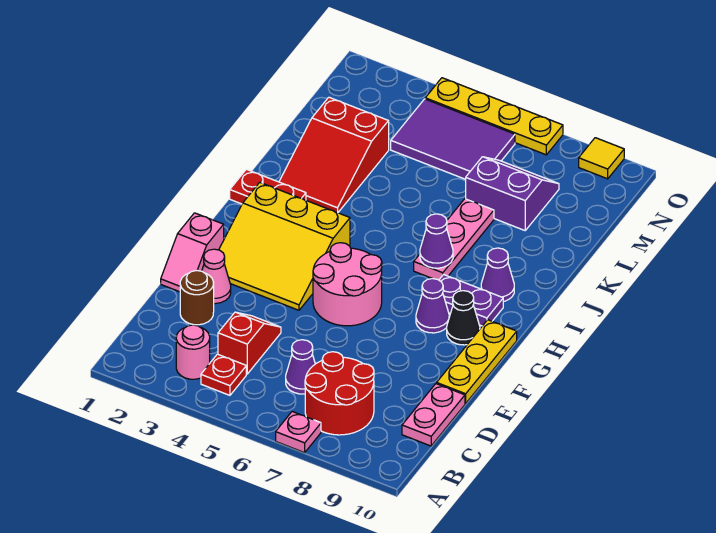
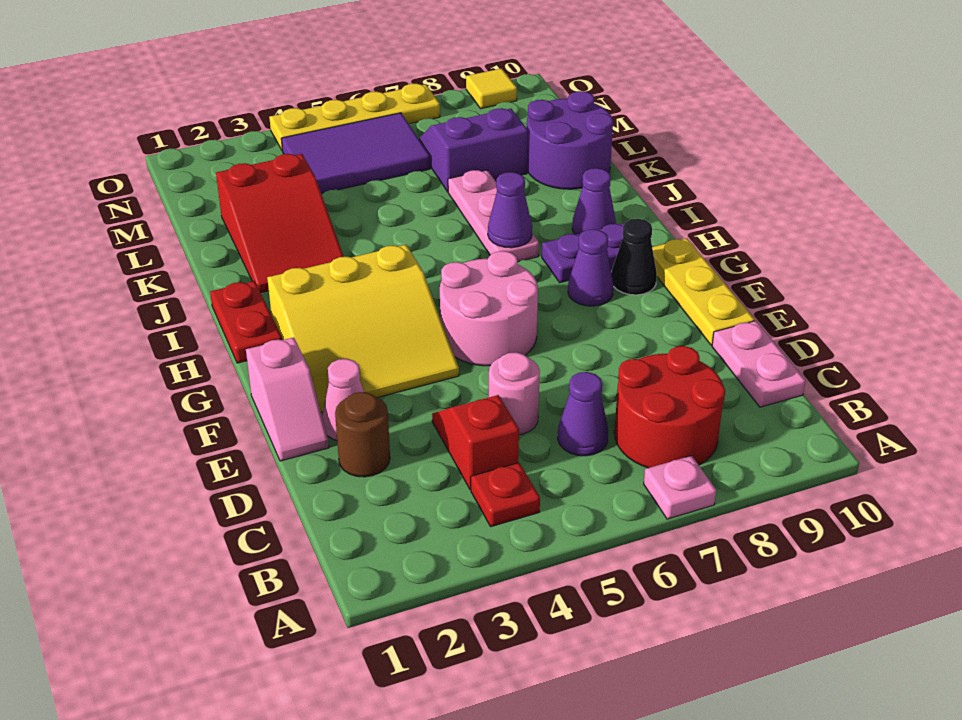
pink 1x1 round brick [176,325,210,379] -> pink 1x1 round brick moved to [489,352,540,435]
red 1x2 plate [230,169,306,204] -> red 1x2 plate turned to [210,281,282,363]
none -> purple 2x2 round brick [527,91,613,189]

